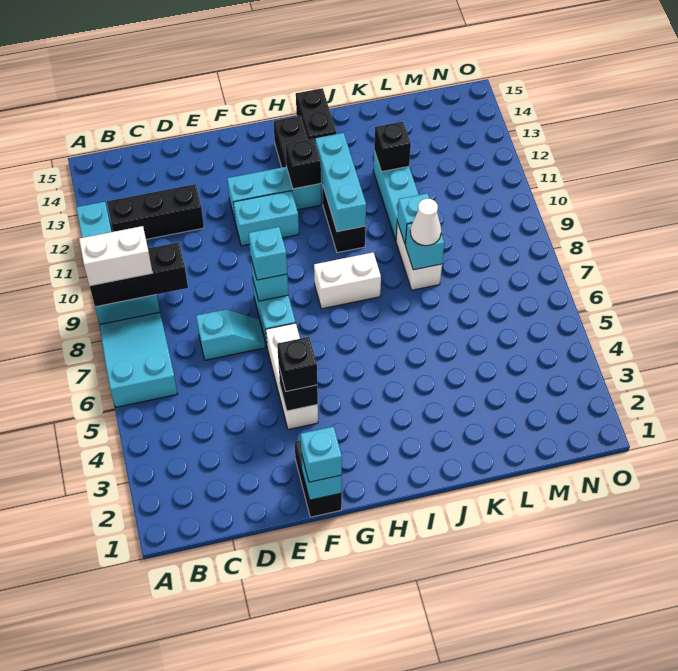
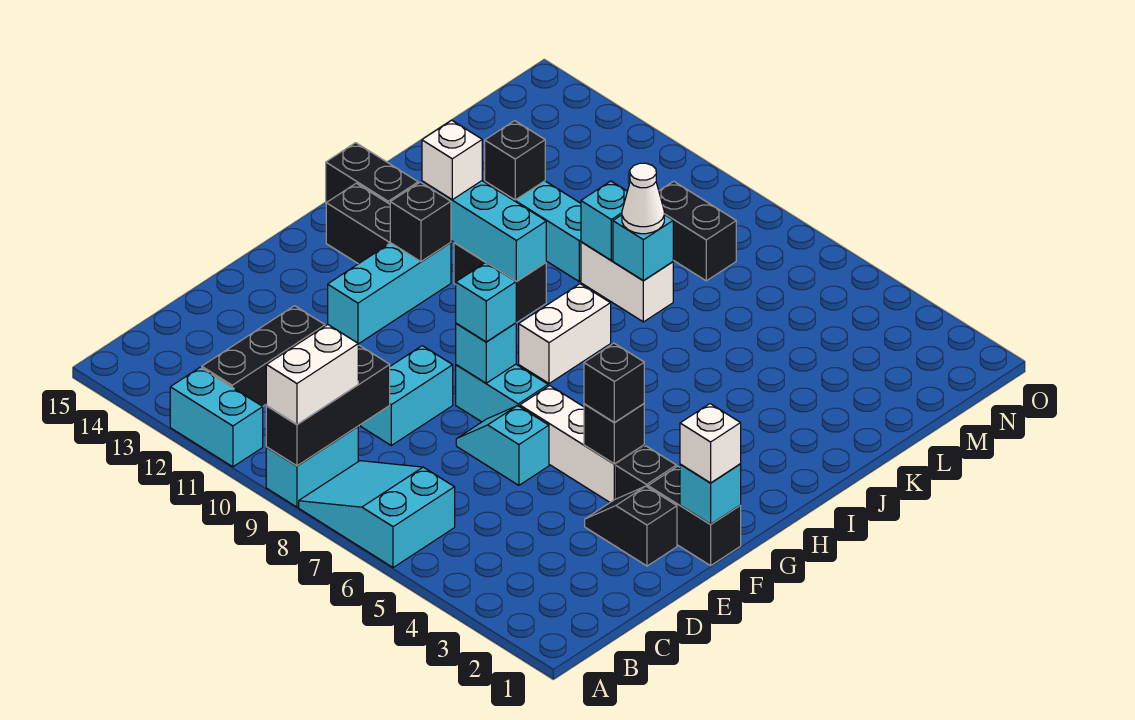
cyan 1x2 slope [196,309,265,360] -> cyan 1x2 slope turned to [456,406,549,485]
none -> black 1x2 slope [585,486,677,566]
cyan 1x1 brick [301,427,342,482] -> white 1x1 brick [680,404,741,483]
none -> black 1x1 brick [616,446,676,499]
cyan 1x2 brick [233,191,299,246] -> cyan 1x2 brick moved to [361,346,453,445]
none -> white 1x1 brick [422,120,482,200]
none -> black 1x2 brick [659,181,736,281]

